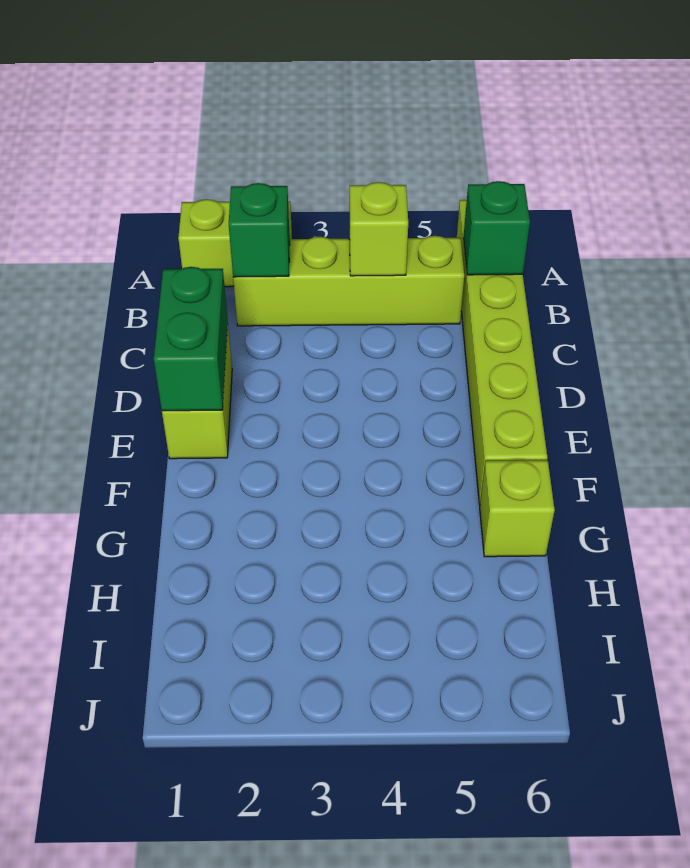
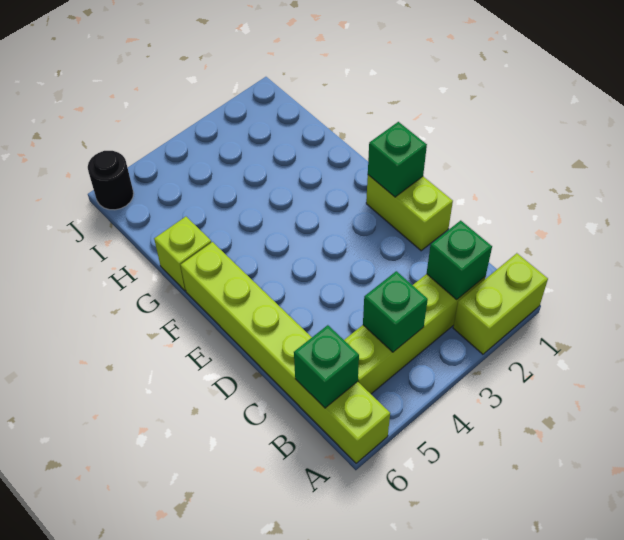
lime 1x1 brick [349,182,408,276] -> green 1x1 brick [363,271,428,352]
green 1x2 brick [154,267,228,411] -> green 1x1 brick [368,122,427,197]
none -> black 1x1 round brick [88,151,134,210]

